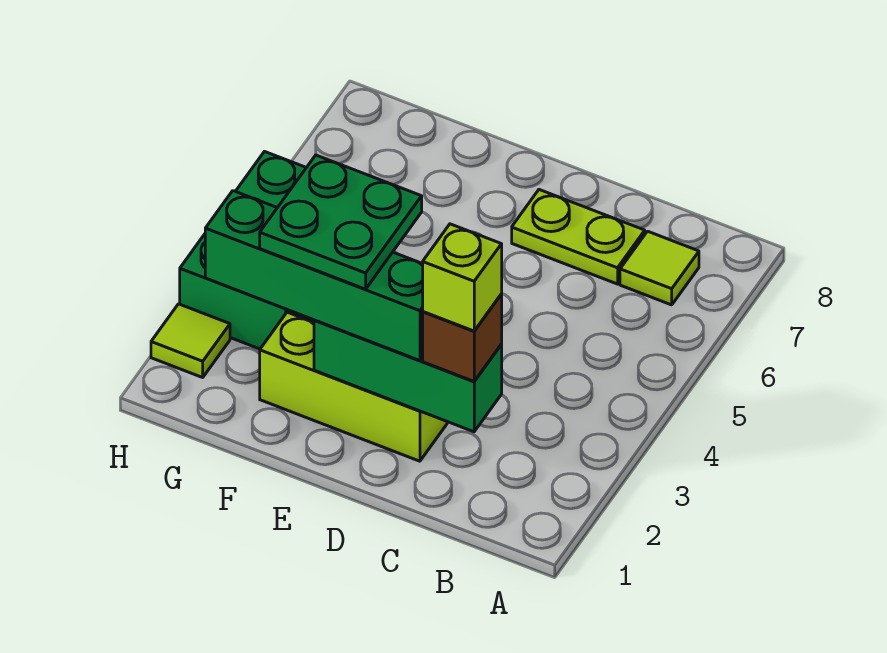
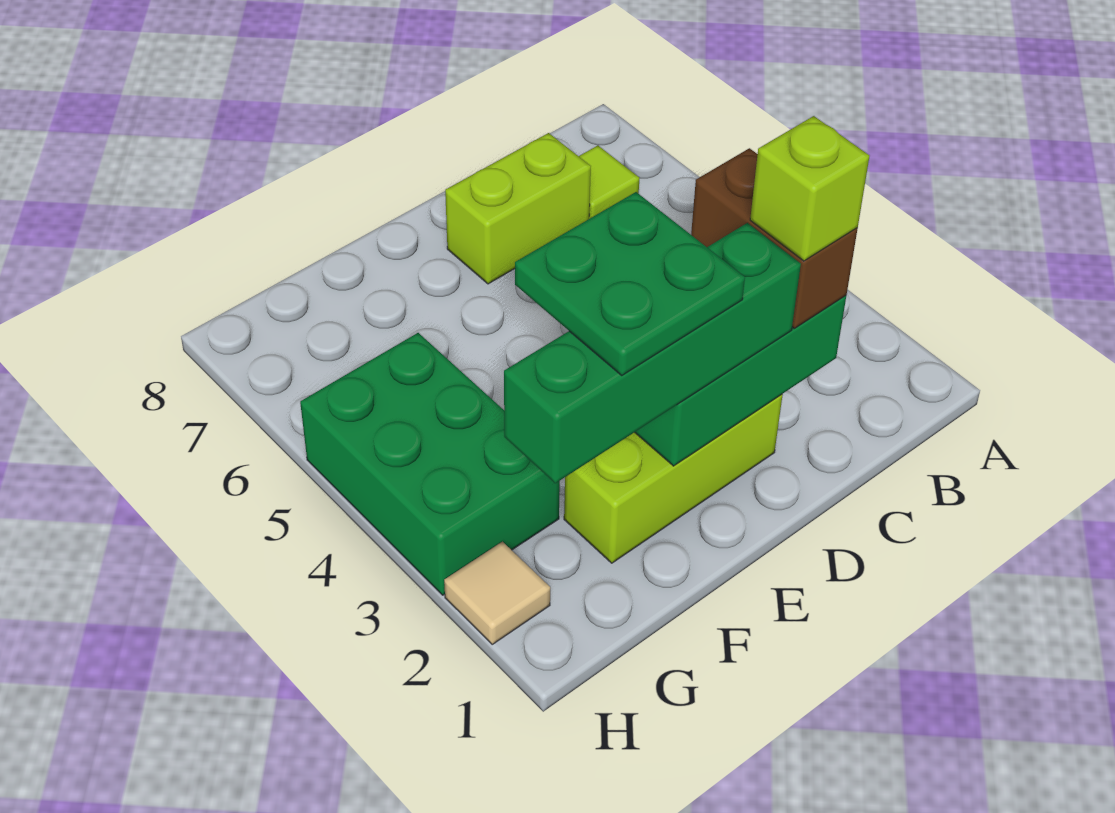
brown 1x1 brick [423,294,502,381] -> brown 1x2 brick [691,148,858,328]
lime 1x2 plate [512,190,645,284] -> lime 1x2 brick [445,133,591,284]
lime 1x1 tile [151,304,230,377] -> tan 1x1 tile [444,542,550,644]

